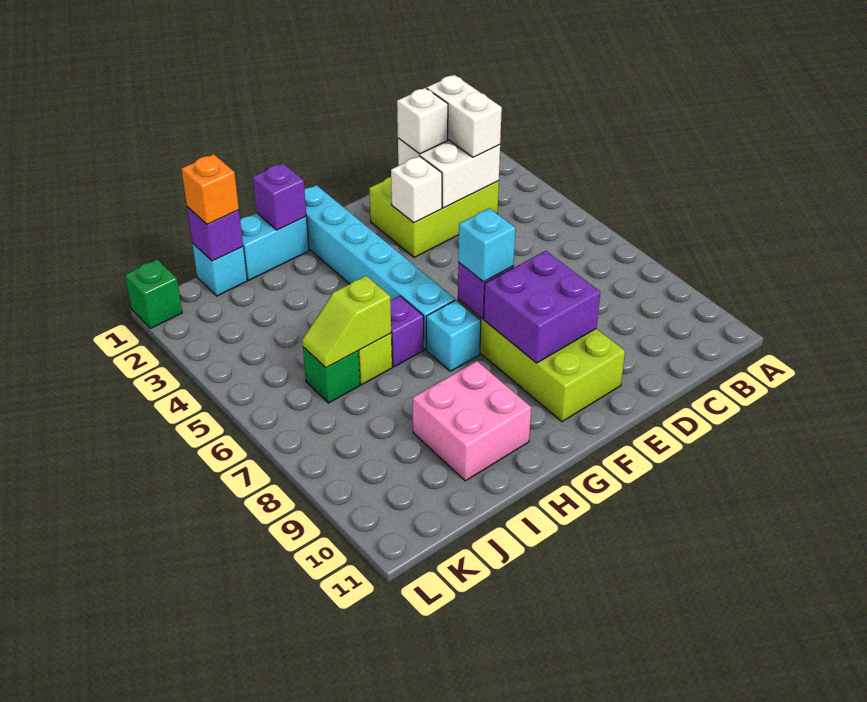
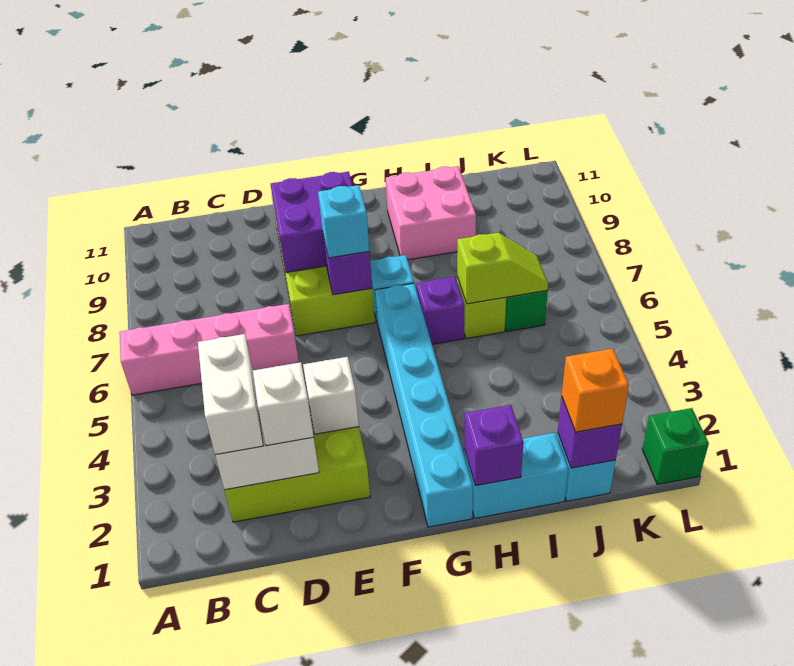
none -> pink 1x4 brick [120,304,299,395]

